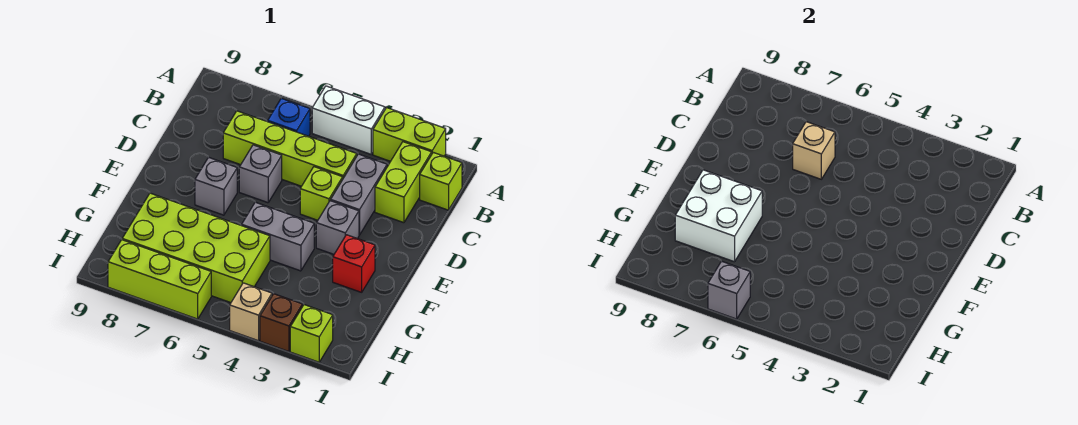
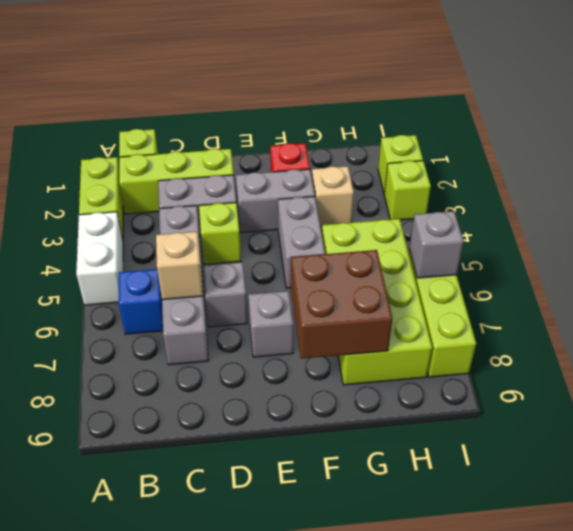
lime 1x2 brick [375,142,432,223] -> lime 1x3 brick [119,149,234,214]
lime 1x4 brick [223,111,357,186] -> grey 1x4 brick [159,206,209,365]
grey 1x1 brick [316,201,359,254] -> grey 1x2 brick [236,169,315,233]
white 2x2 brick [675,170,762,262] -> brown 2x2 brick [291,250,392,359]
brown 1x1 brick [260,294,302,351] -> lime 1x1 brick [384,161,431,220]
tan 1x1 brick [230,283,272,341] -> tan 1x1 brick moved to [312,166,354,226]

